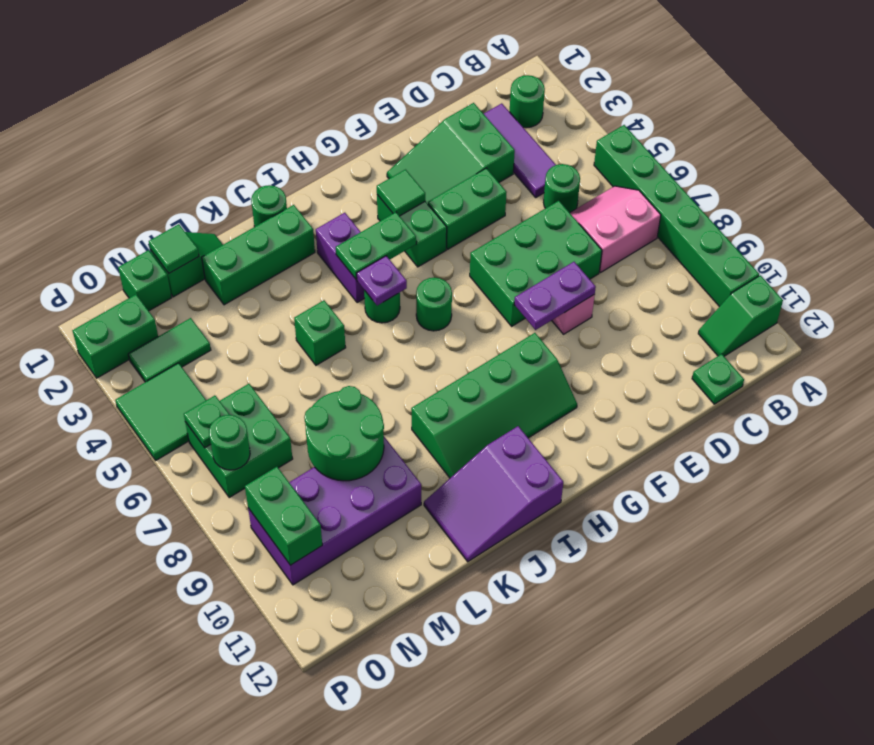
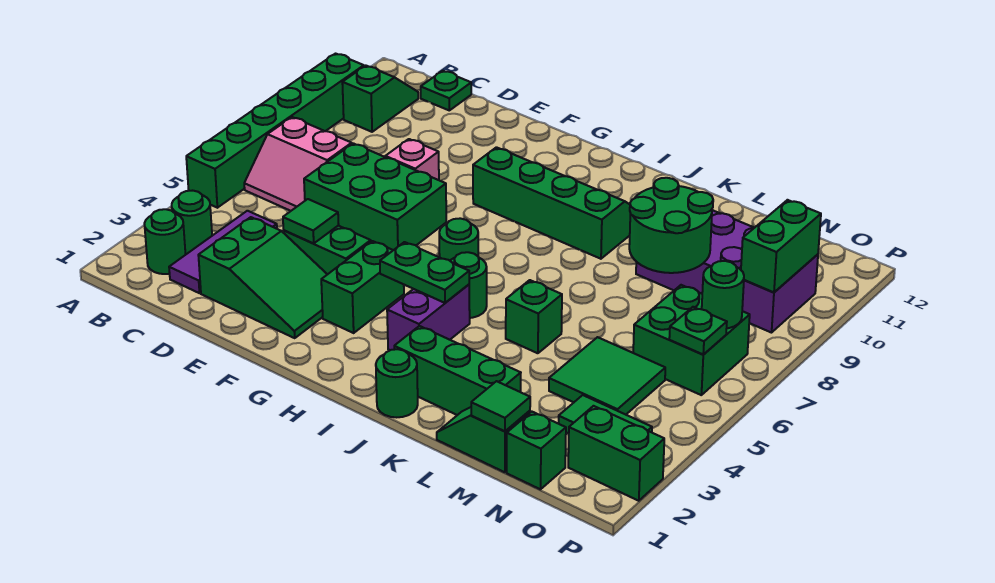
green 1x2 slope [698,275,783,356] -> green 1x2 slope turned to [342,66,418,132]
green 1x1 round brick [543,164,580,213] -> green 1x1 round brick moved to [172,191,212,254]
purple 1x2 plate [514,262,596,330] -> none
green 1x1 tile [377,170,425,216] -> green 1x1 tile moved to [283,199,339,244]
purple 1x1 plate [357,256,407,306] -> none
purple 2x3 slope [424,426,563,562] -> none
green 2x2 tile [115,363,206,460] -> green 2x2 tile moved to [549,337,665,415]

